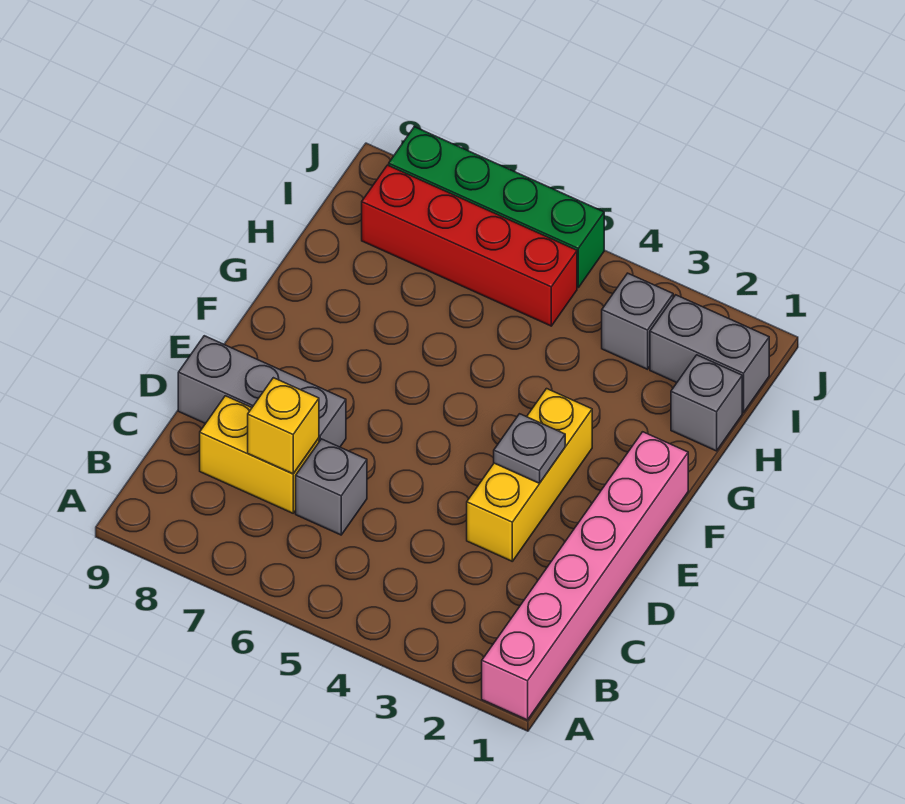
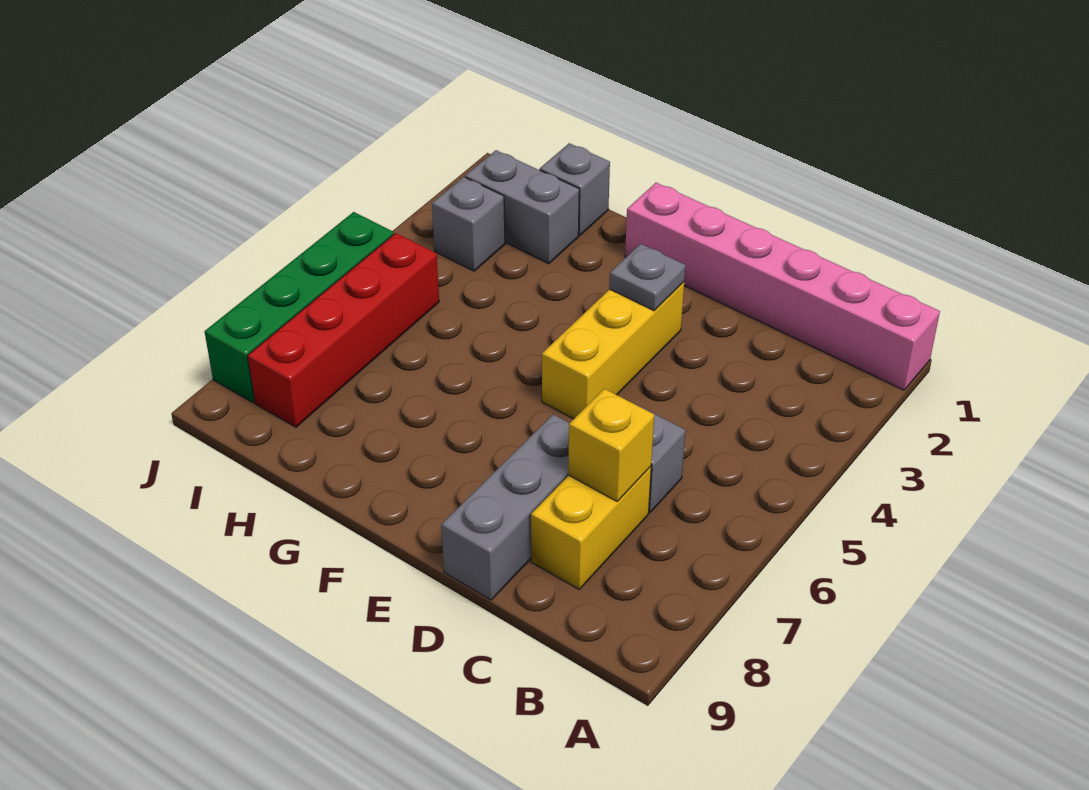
yellow 1x3 brick [467,389,592,561] -> yellow 1x3 brick turned to [542,282,684,419]
grey 1x2 brick [650,295,769,413] -> grey 1x2 brick turned to [465,150,579,264]

